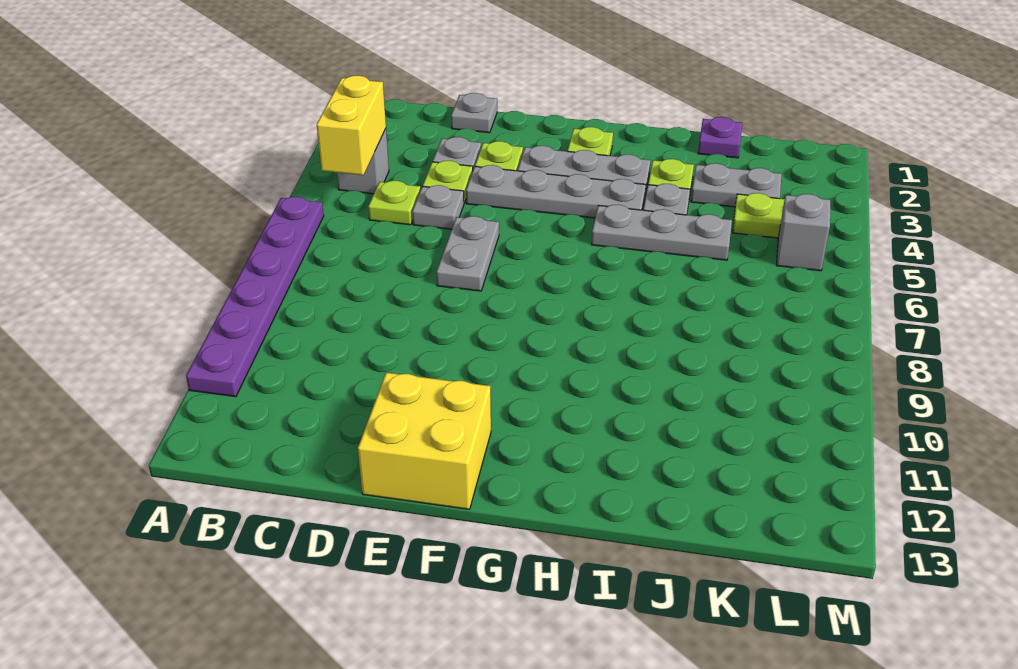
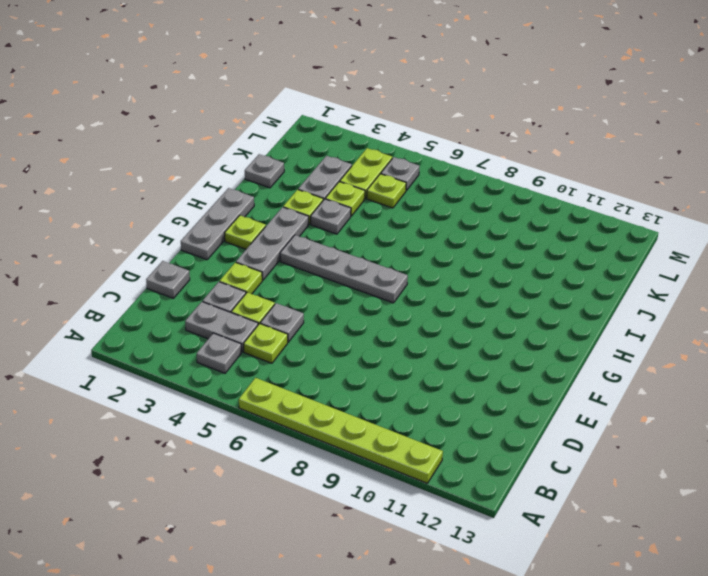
purple 1x6 plate [186,197,324,397] -> lime 1x6 plate [239,378,443,483]
grey 1x1 brick [337,129,389,194] -> grey 1x1 plate [197,333,242,373]
yellow 1x2 brick [317,76,386,175] -> none
grey 1x4 plate [466,165,646,218] -> grey 1x4 plate turned to [280,235,408,303]
grey 1x2 plate [436,216,499,291] -> grey 1x2 plate moved to [185,302,258,352]
yellow 2x2 brick [358,373,491,509] -> none
grey 1x3 plate [591,205,732,260] -> grey 1x3 plate moved to [181,188,254,260]
purple 1x1 plate [698,117,742,158] -> grey 1x1 plate [245,154,284,188]
none -> lime 1x1 plate [325,182,365,216]
none -> lime 1x1 plate [367,174,406,208]
grey 1x1 brick [777,194,830,271] -> grey 1x1 plate [381,157,419,190]

